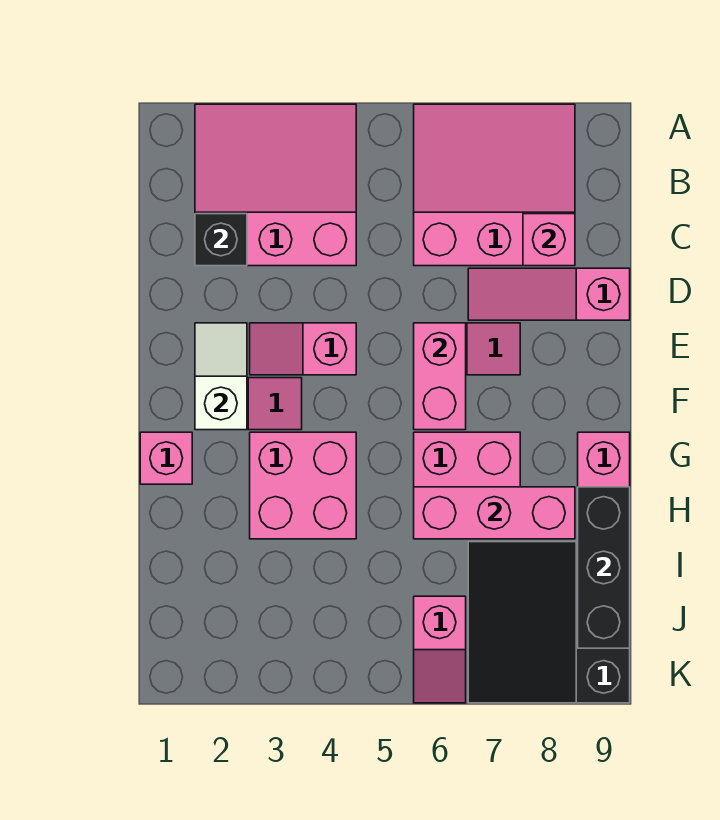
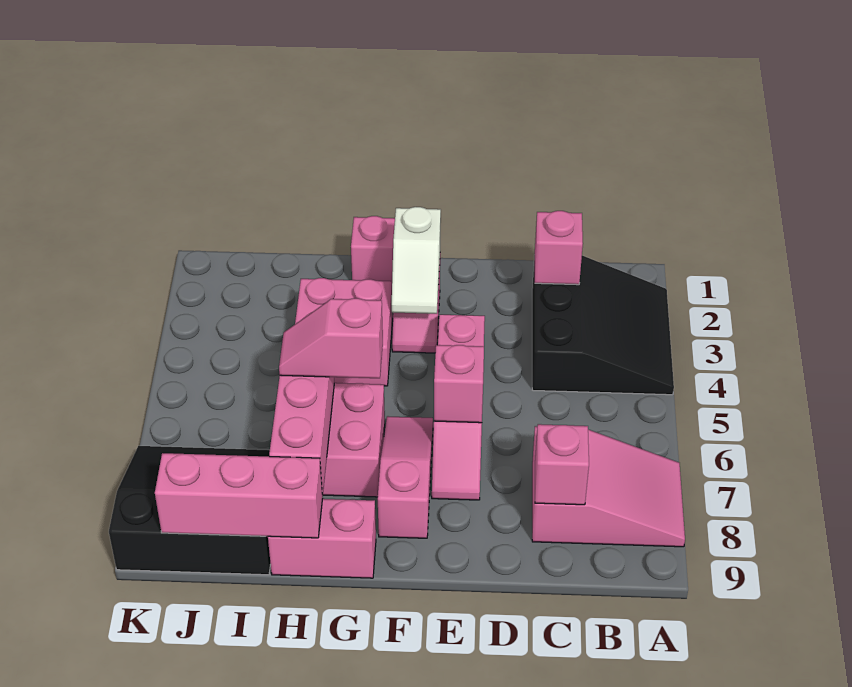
pink 3x3 slope [195,104,356,266] -> black 3x3 slope [532,255,674,395]
pink 3x3 slope [414,104,575,266] -> pink 2x3 slope [532,426,685,547]
black 1x1 brick [195,214,247,266] -> pink 1x1 brick [535,211,583,285]
pink 1x3 slope [468,268,630,320] -> pink 1x3 slope moved to [378,416,433,538]
white 1x2 slope [195,323,247,430] -> white 1x2 slope turned to [392,207,441,314]
pink 1x2 brick [414,323,466,430] -> pink 1x1 brick [434,345,484,423]
black 1x3 brick [578,487,630,648] -> pink 1x3 brick [155,453,323,538]
pink 1x2 slope [414,596,466,703] -> pink 1x2 slope moved to [279,298,383,378]

